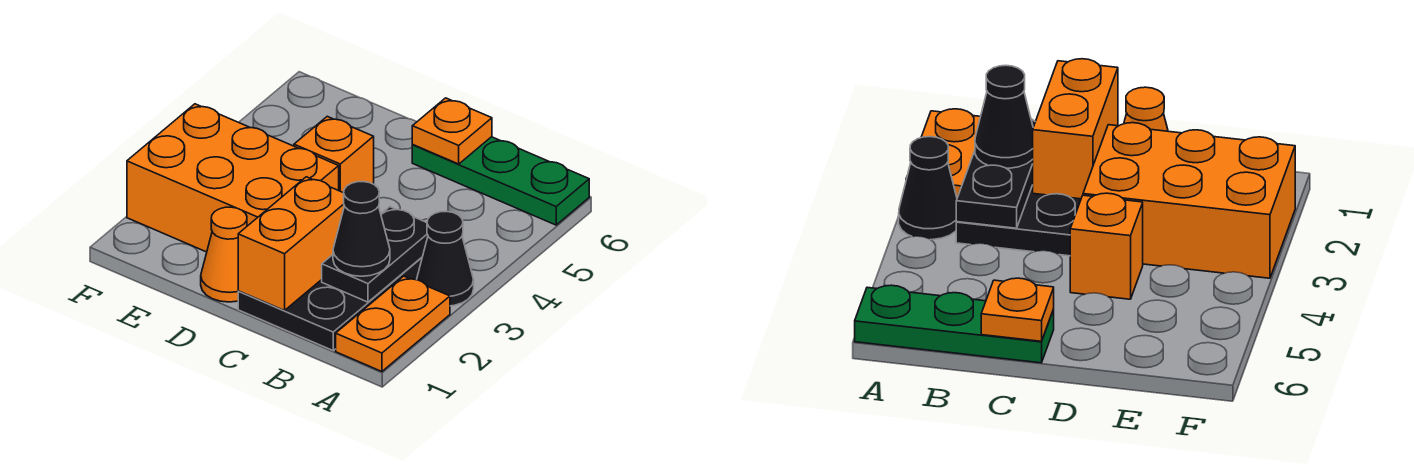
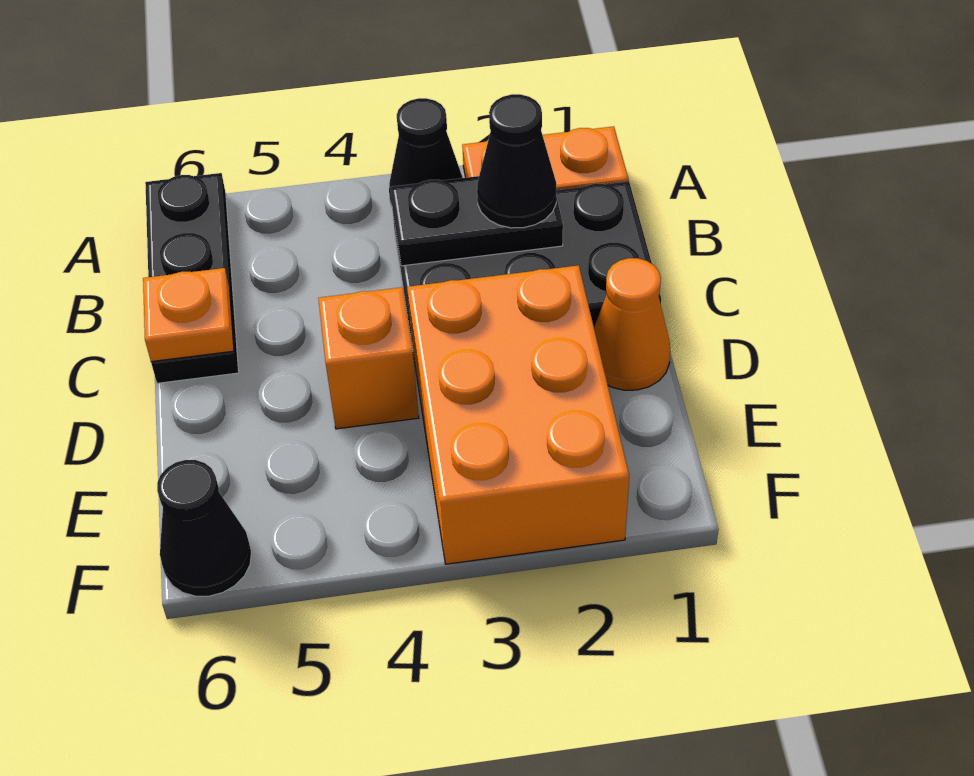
green 1x3 plate [412,137,589,225] -> black 1x3 plate [145,173,239,383]
orange 1x2 brick [238,177,344,311] -> none
none -> black 1x1 cone [157,460,251,596]

